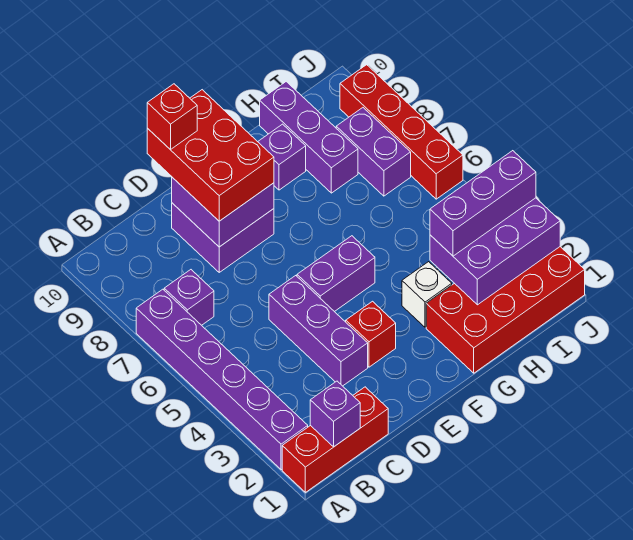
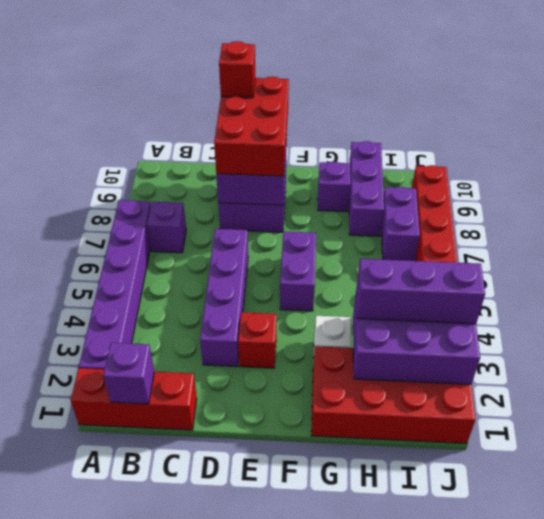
purple 1x3 brick [269,276,368,386] -> purple 1x4 brick [200,229,248,367]
purple 1x2 brick [297,236,375,312] -> purple 1x2 brick turned to [280,232,316,311]

